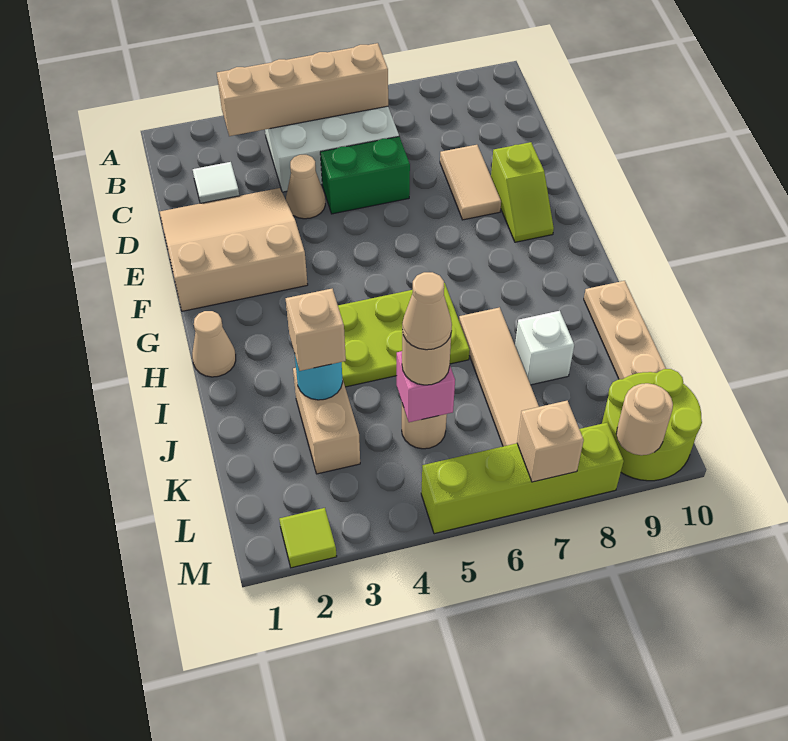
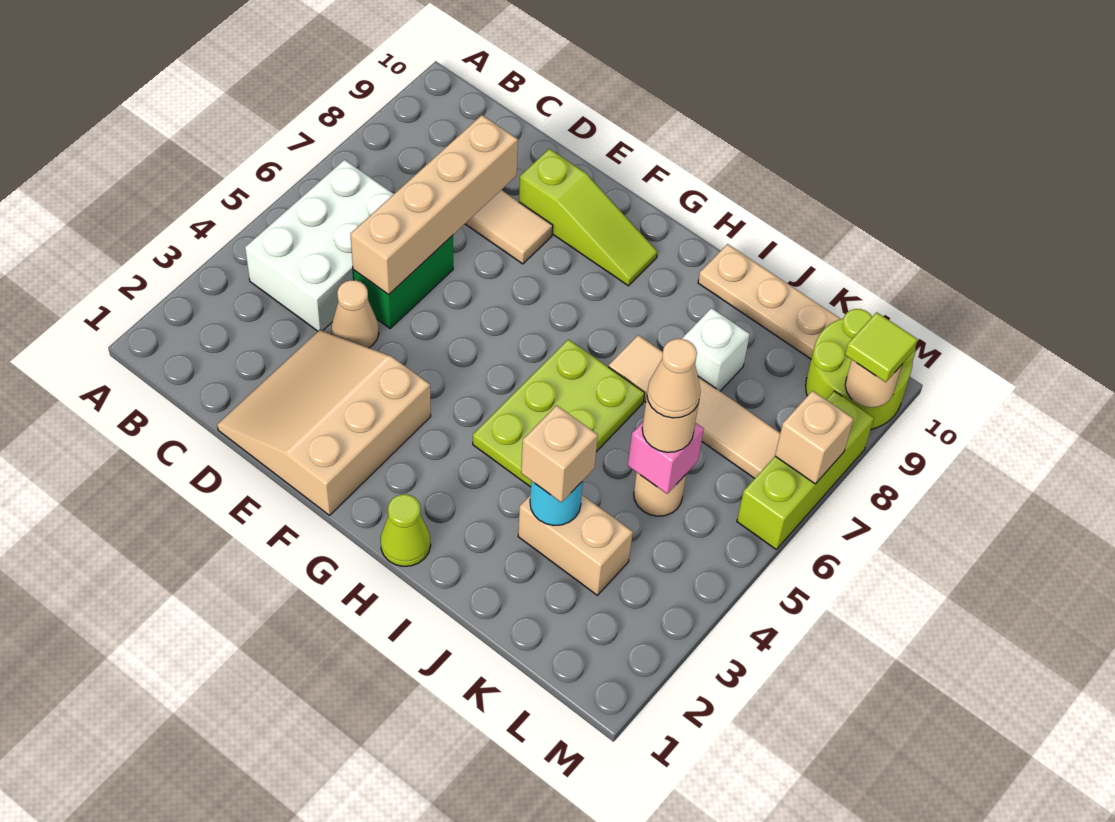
tan 1x4 brick [217,43,388,136] -> tan 1x4 brick moved to [350,115,518,295]
white 1x1 tile [193,162,239,203] -> none
lime 1x2 slope [491,142,554,242] -> lime 1x3 slope [519,149,657,286]
tan 1x1 cone [192,311,236,377] -> lime 1x1 cone [380,494,431,566]
lime 1x1 tile [279,508,337,568] -> lime 1x1 tile moved to [845,312,918,382]
lime 1x4 brick [421,423,624,534] -> lime 1x3 brick [737,391,874,549]

